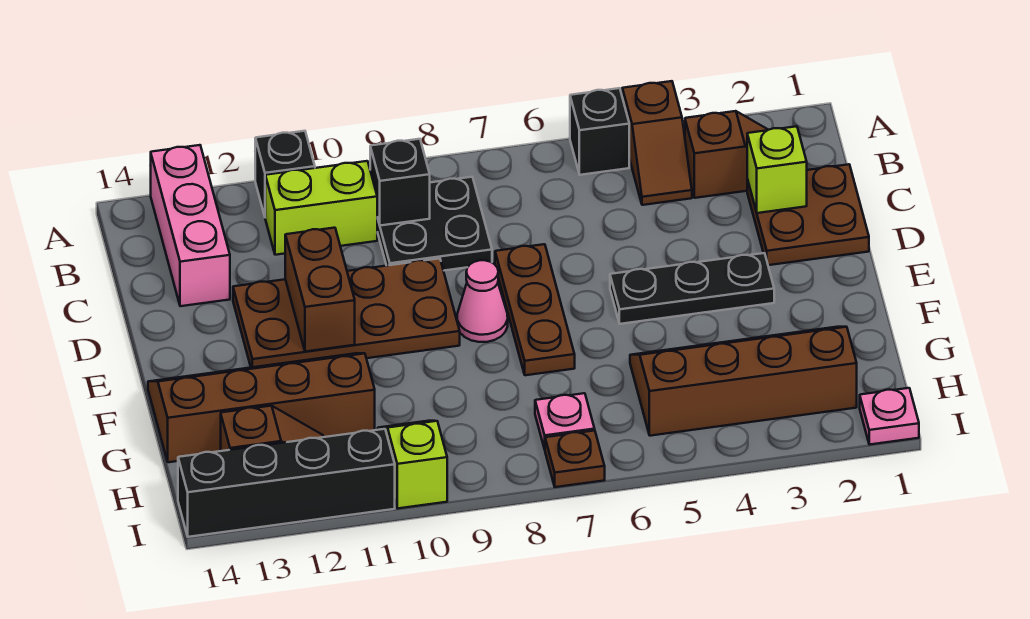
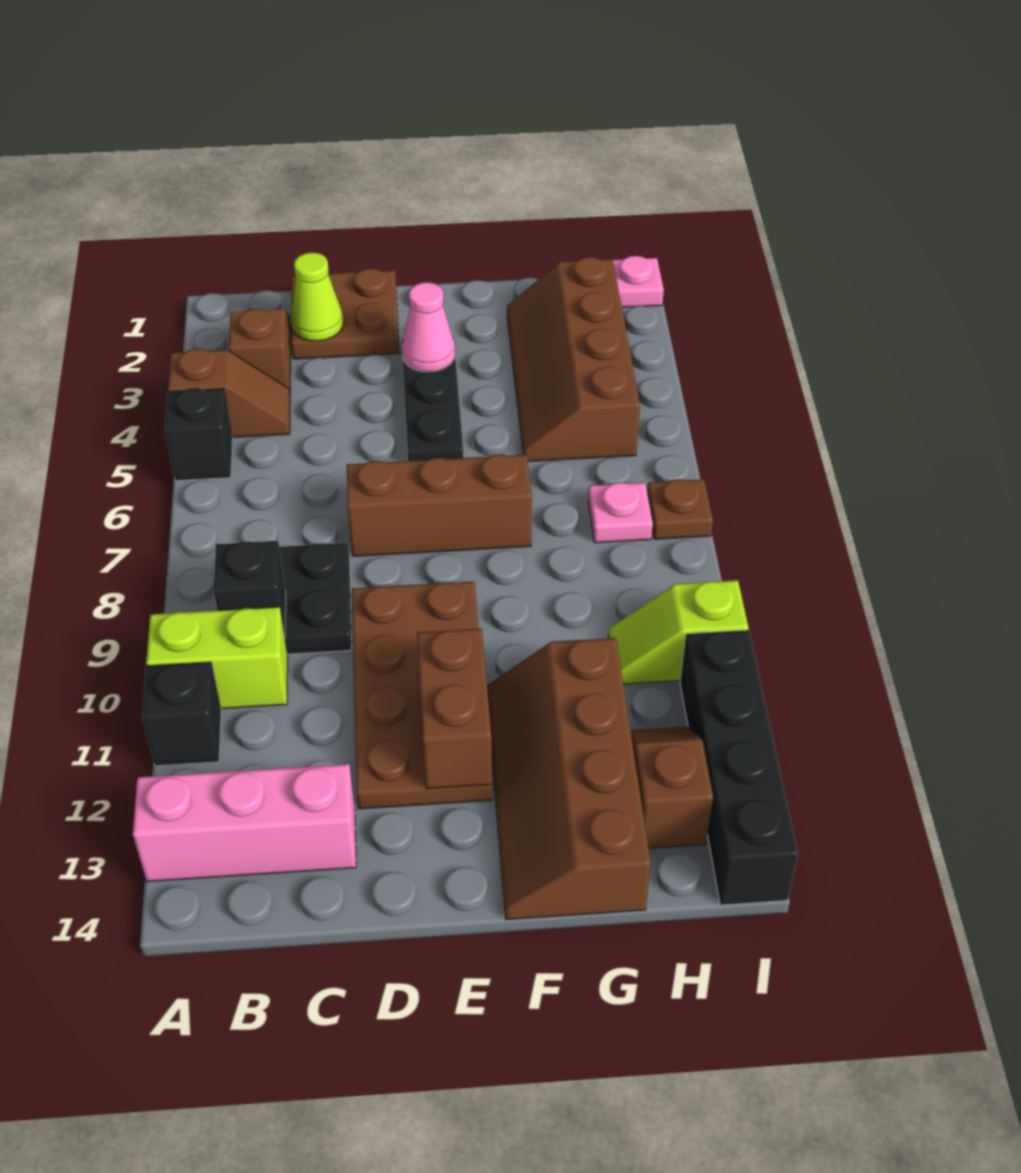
lime 1x2 brick [265,161,377,255] -> lime 1x2 brick turned to [146,607,288,709]
lime 1x1 brick [747,126,807,213] -> lime 1x1 cone [290,253,343,341]
brown 1x3 plate [495,244,575,375] -> brown 1x3 brick [347,454,532,556]
brown 1x2 brick [285,228,355,352] -> brown 1x2 brick turned to [417,629,492,789]
pink 1x1 cone [457,260,508,342] -> pink 1x1 cone moved to [402,282,455,372]

